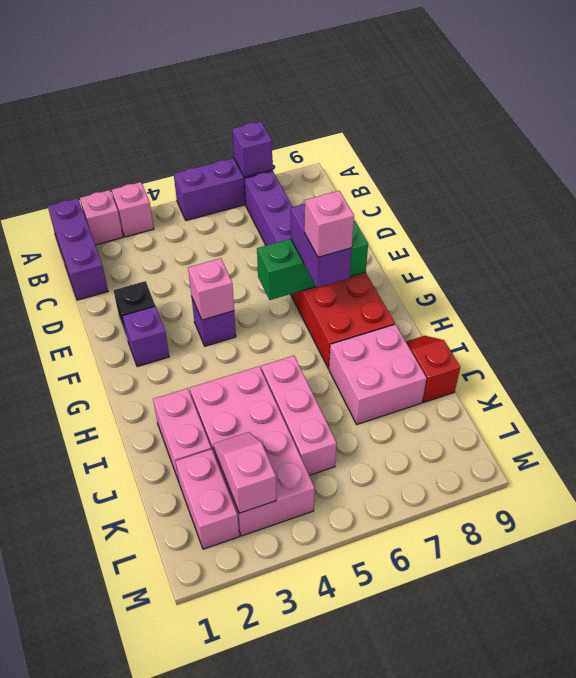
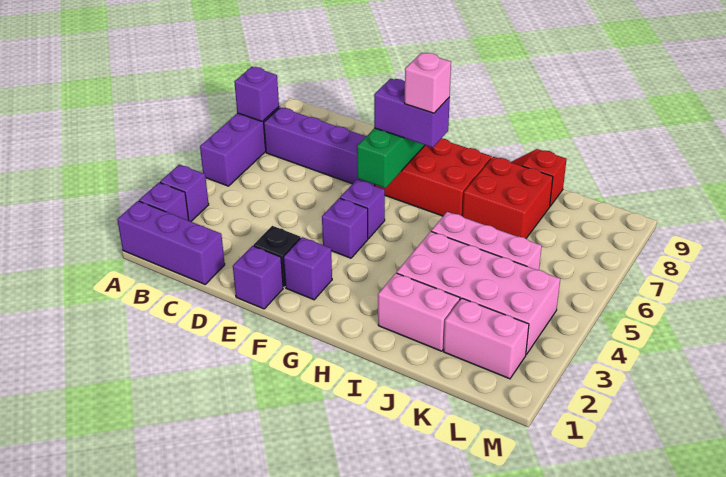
pink 1x1 brick [80,190,123,245] -> purple 1x1 brick [139,182,189,221]
pink 1x1 brick [112,182,154,237] -> purple 1x1 brick [160,164,209,221]
none -> purple 1x1 brick [233,246,283,309]
pink 1x1 brick [188,258,234,320] -> none
none -> purple 1x1 brick [340,180,385,239]
pink 2x2 brick [329,324,427,424] -> red 2x2 brick [463,157,553,238]
pink 1x2 slope [213,432,276,513] -> none

